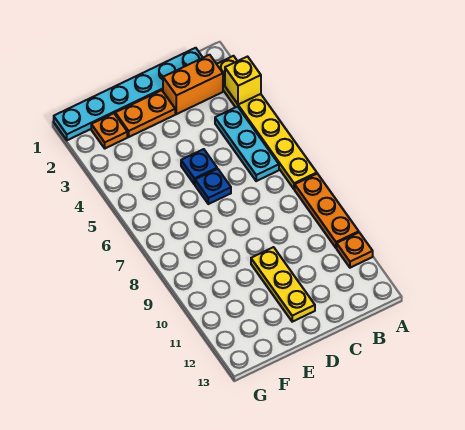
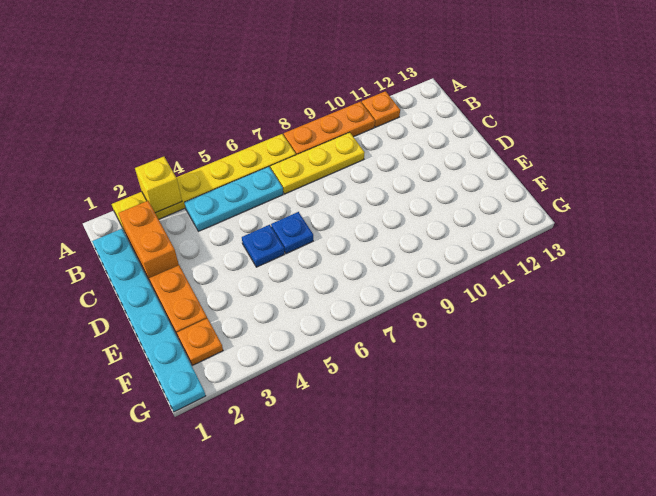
yellow 1x3 plate [251,247,315,322] -> yellow 1x3 plate moved to [270,132,365,194]

